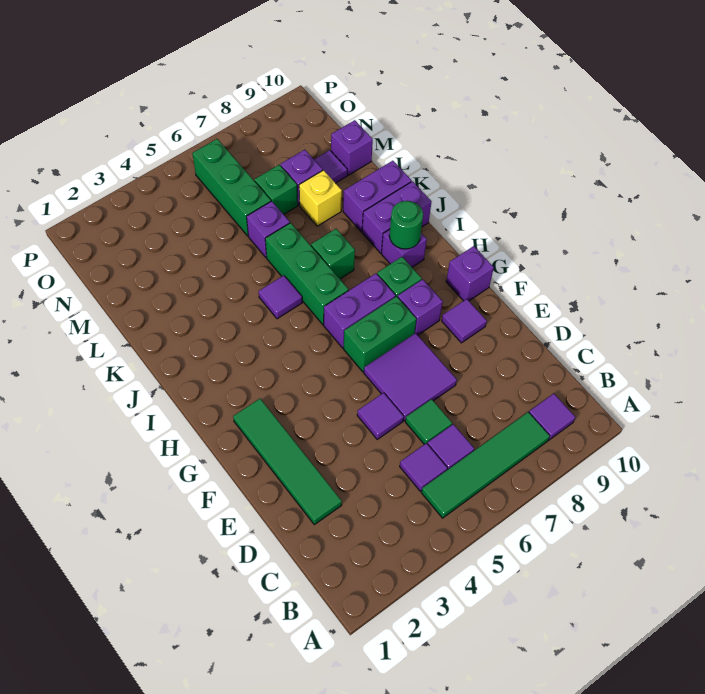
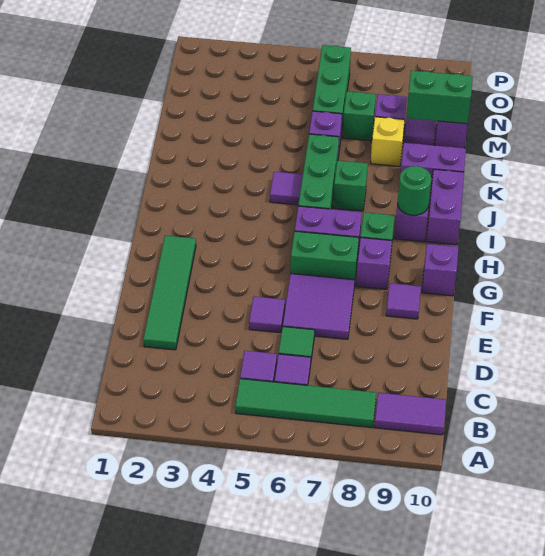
purple 1x1 tile [529,394,575,440] -> purple 1x2 tile [375,393,446,435]
purple 1x2 brick [362,181,432,253] -> purple 1x2 brick turned to [426,169,464,245]
none -> green 1x2 brick [406,71,473,124]

